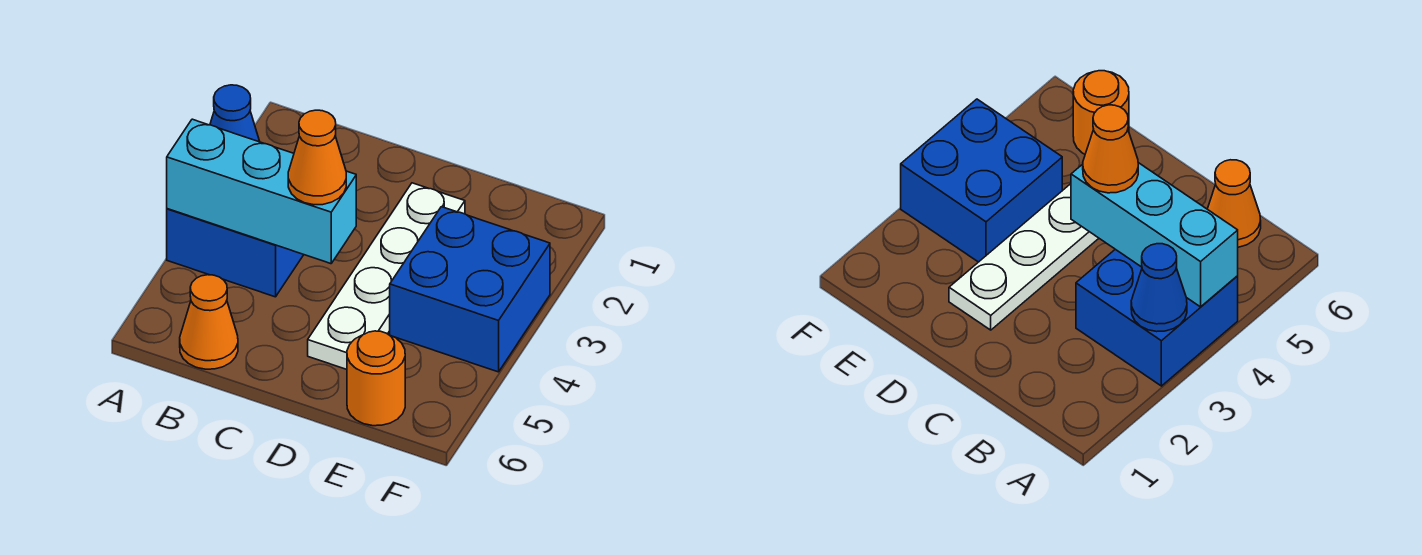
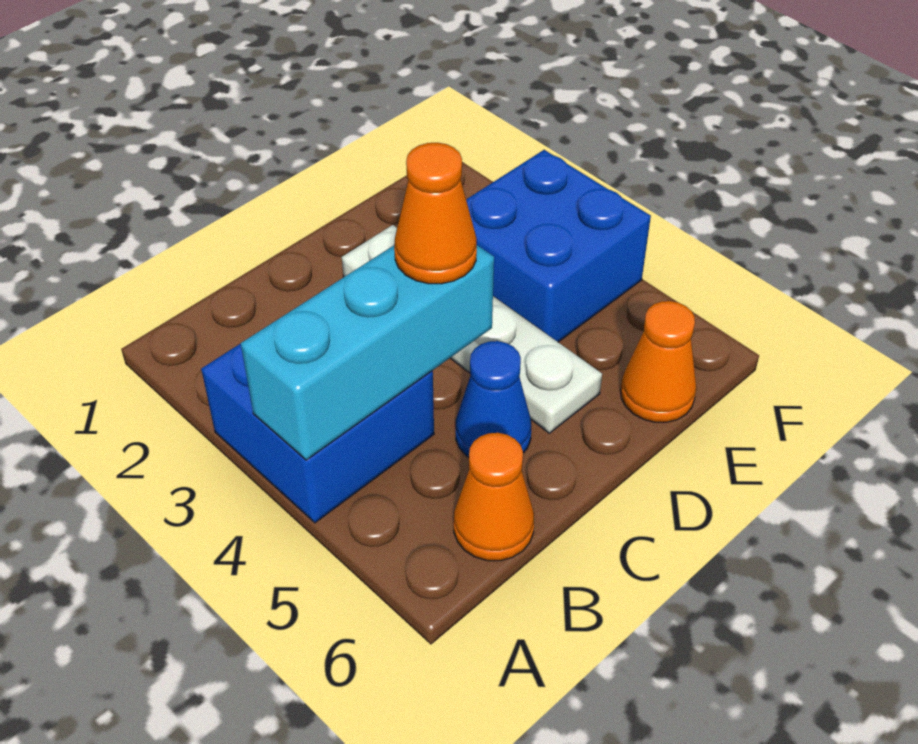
blue 1x1 cone [210,85,260,142] -> blue 1x1 cone moved to [456,341,531,457]
orange 1x1 round brick [347,331,405,426] -> orange 1x1 cone [621,301,696,422]

